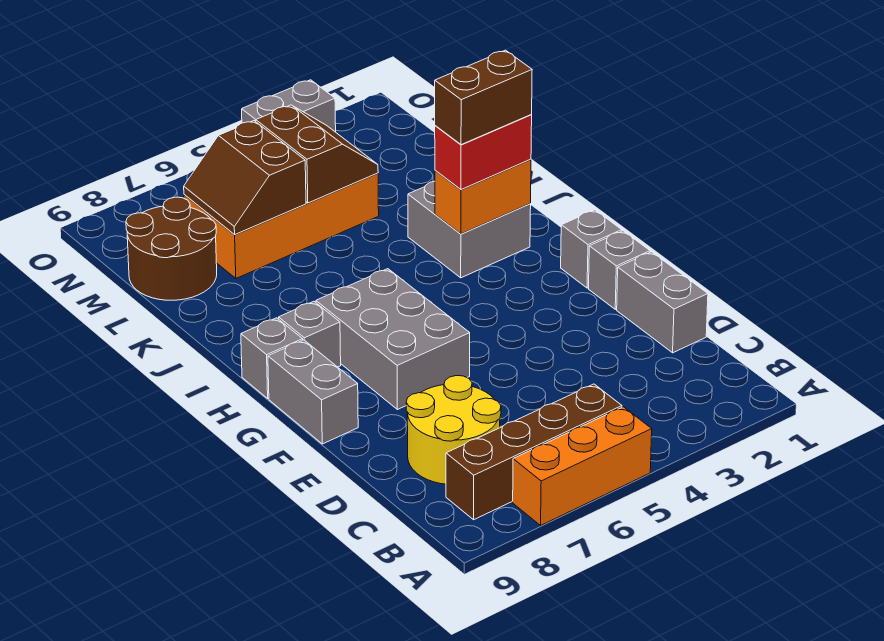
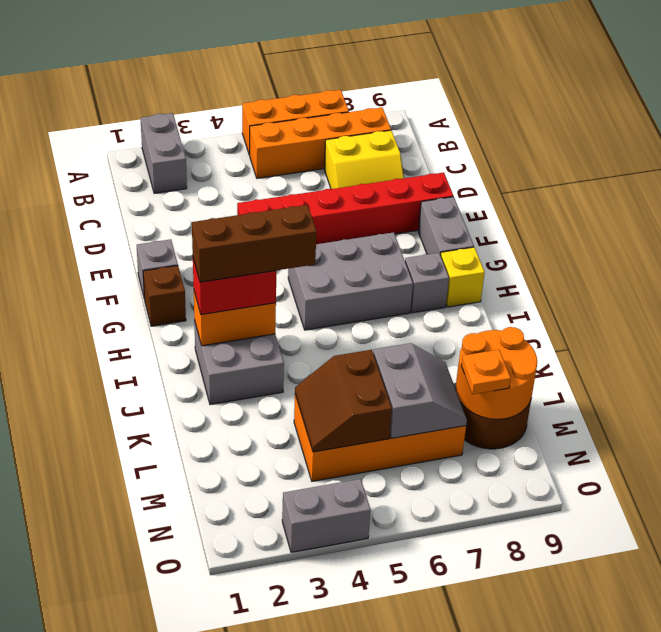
brown 1x4 brick [446,384,622,520] -> orange 1x4 brick [250,108,391,178]
yellow 2x2 round brick [406,376,501,484] -> yellow 2x2 slope [324,130,404,189]
grey 1x2 brick [617,252,708,353] -> grey 1x2 brick moved to [140,113,187,193]
none -> red 1x6 brick [237,172,453,244]
grey 2x3 brick [316,269,470,410] -> grey 2x3 brick turned to [288,232,413,330]
grey 1x1 brick [561,210,622,288] -> brown 1x1 brick [143,266,186,326]
grey 1x1 brick [241,318,303,398] -> yellow 1x1 brick [441,247,485,307]
brown 1x2 brick [435,50,532,145] -> brown 1x3 brick [192,205,317,282]
brown 2x2 slope [184,121,306,234] -> grey 2x2 slope [373,343,467,438]
none -> orange 2x2 round brick [456,327,537,419]
none -> orange 1x1 plate [461,350,511,394]

